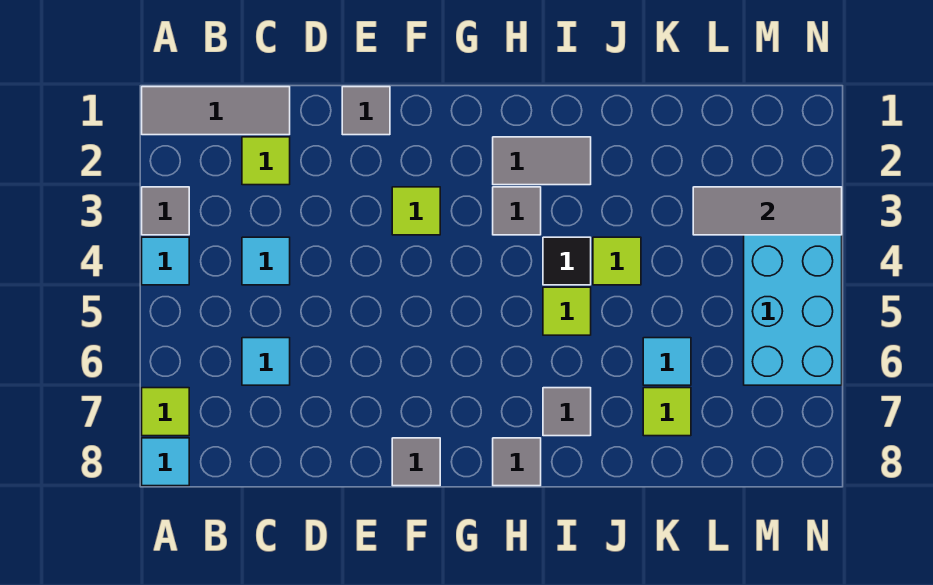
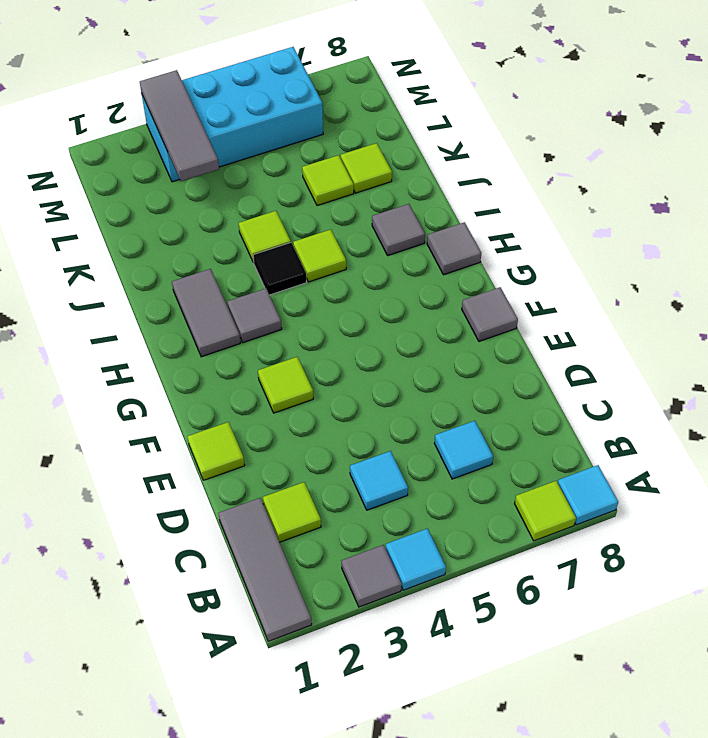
grey 1x1 tile [342,87,390,135] -> lime 1x1 tile [188,422,245,480]
cyan 1x1 tile [643,338,691,385] -> lime 1x1 tile [302,155,354,206]

